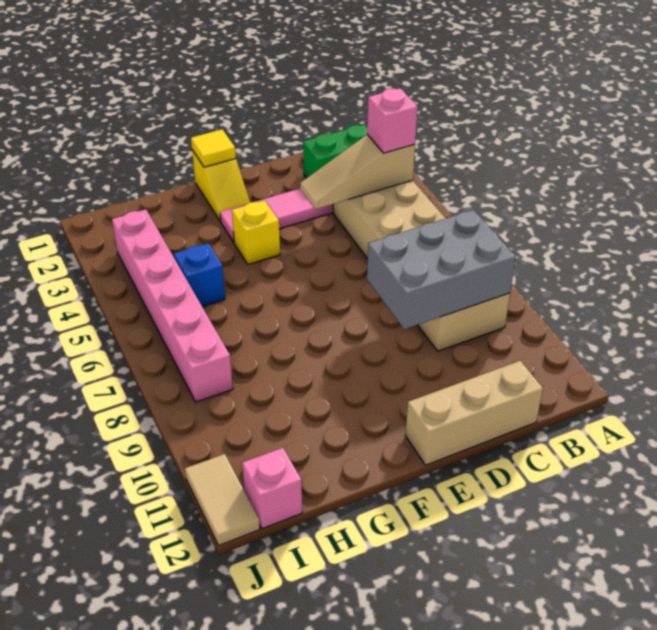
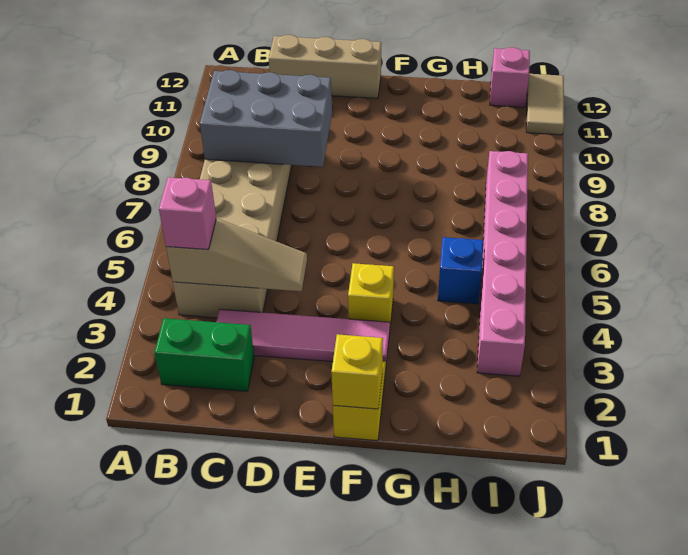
yellow 1x1 tile [191,129,236,167] -> yellow 1x1 brick [331,334,383,409]

